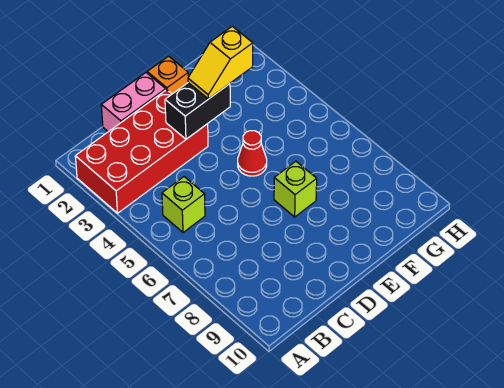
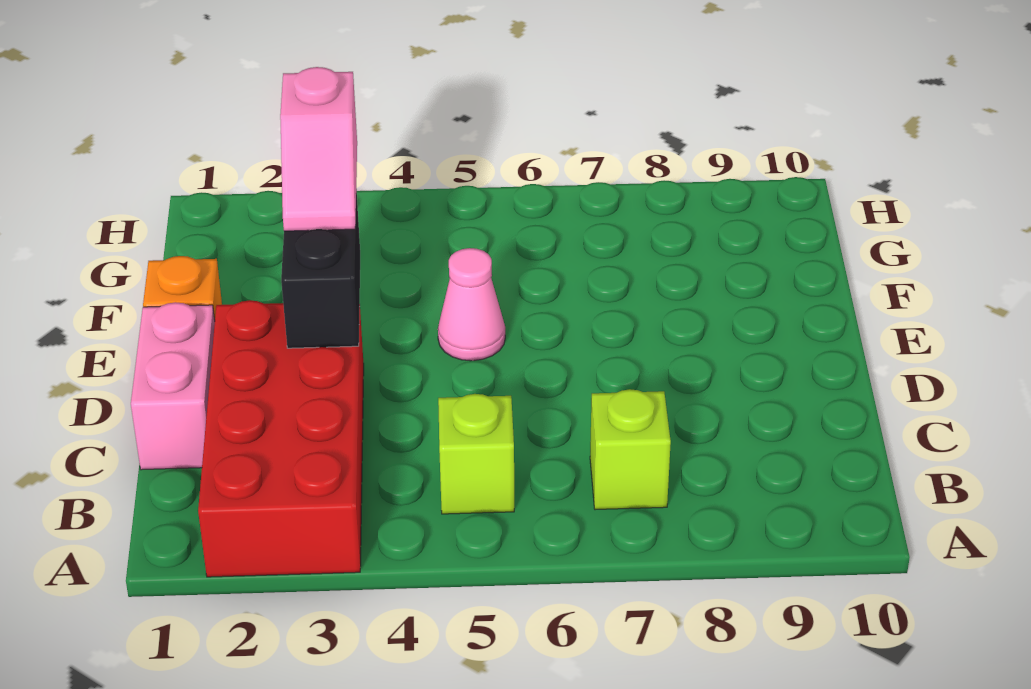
yellow 1x2 slope [188,26,253,99] -> pink 1x2 slope [280,67,357,231]
red 1x1 cone [238,131,267,176] -> pink 1x1 cone [438,248,505,361]
lime 1x1 brick [274,161,317,217] -> lime 1x1 brick moved to [590,389,671,510]

